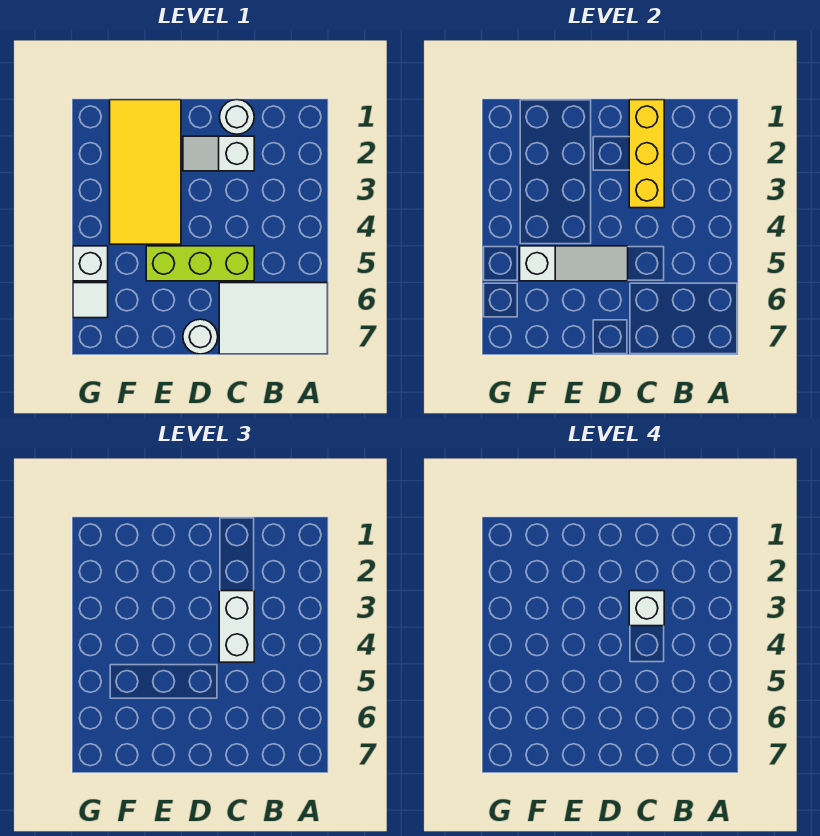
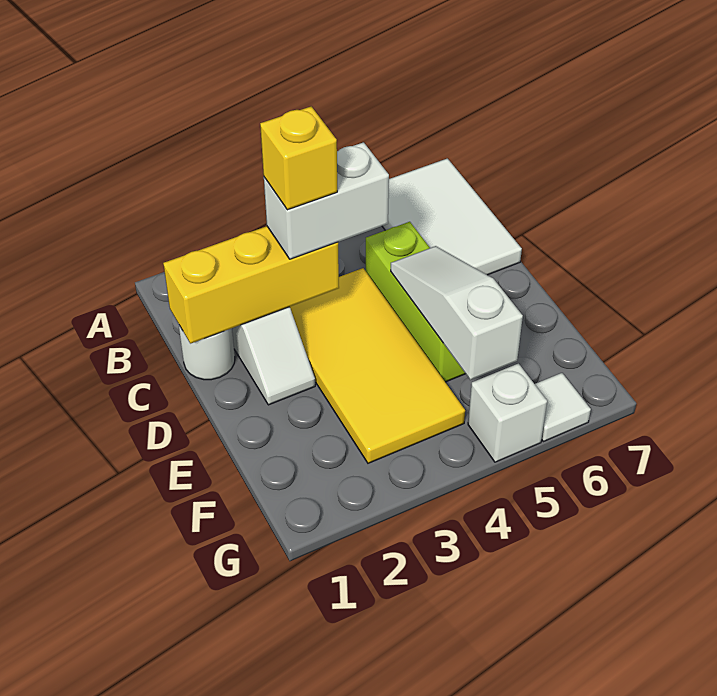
white 1x1 brick [629,591,664,626] -> yellow 1x1 brick [260,106,337,210]
white 1x1 round brick [183,319,218,354] -> none
yellow 2x4 tile [110,100,181,244] -> yellow 2x4 tile turned to [290,268,465,463]

